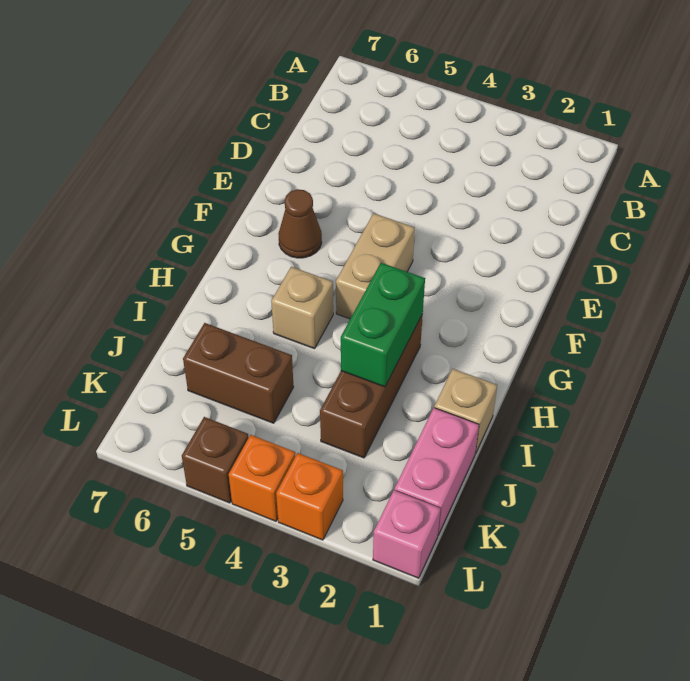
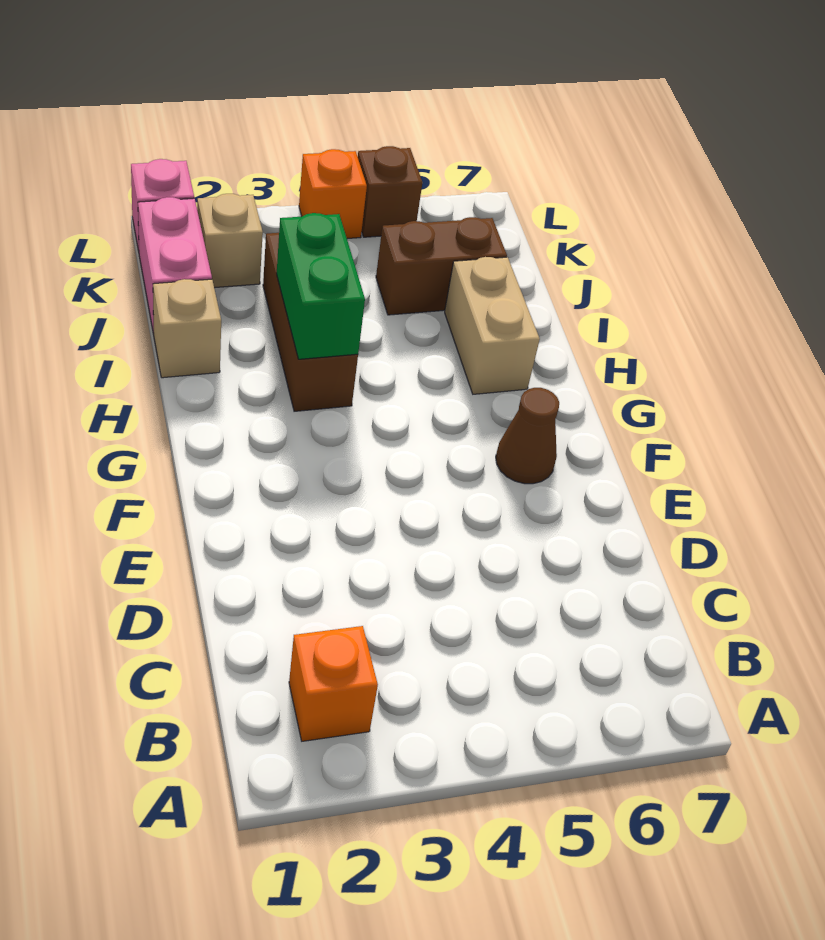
tan 1x2 brick [336,213,415,319] -> tan 1x2 brick moved to [445,257,540,394]
tan 1x1 brick [271,267,333,349] -> tan 1x1 brick moved to [197,194,263,288]
orange 1x1 brick [276,453,343,540] -> orange 1x1 brick moved to [289,626,378,741]

